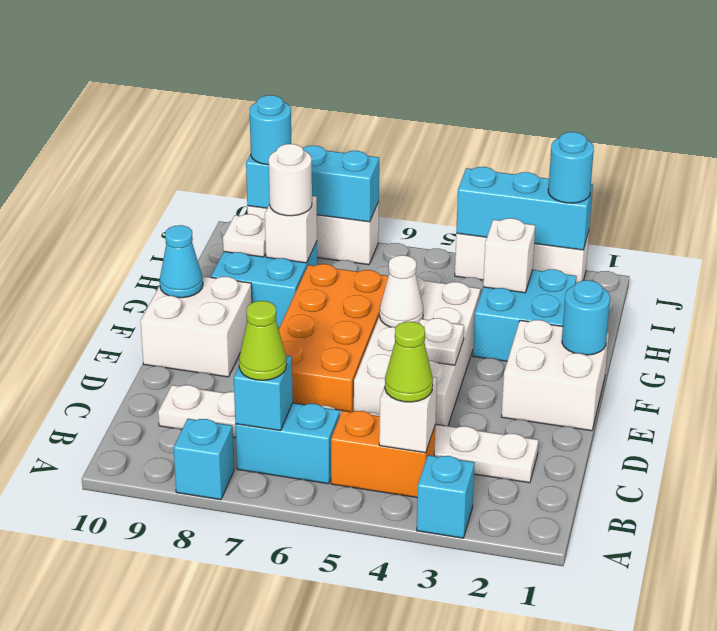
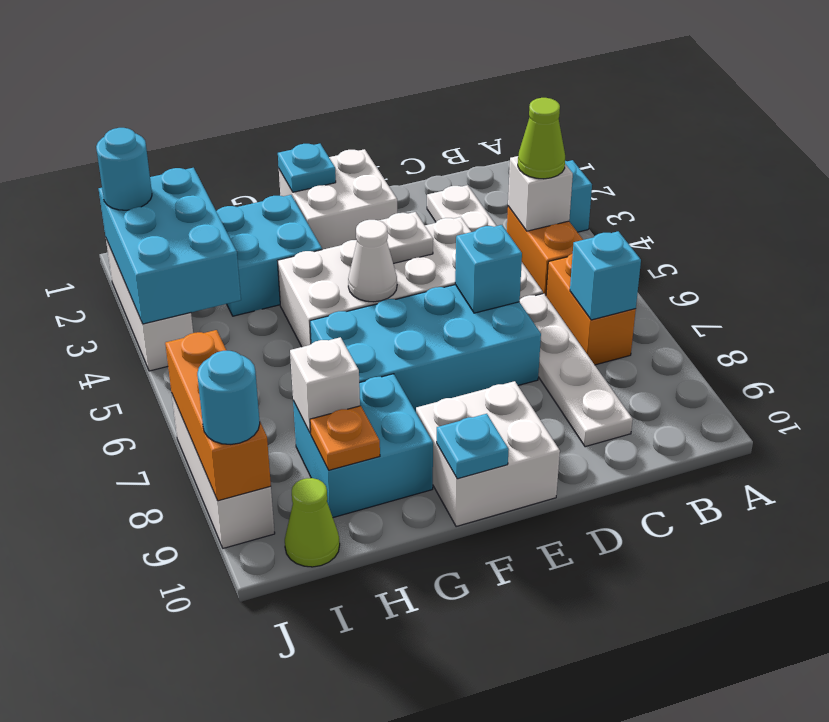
cyan 1x1 brick [174,419,234,500] -> cyan 1x1 brick moved to [455,225,522,313]
cyan 1x2 brick [235,403,340,484] -> orange 1x2 brick [546,254,636,365]
lime 1x1 cone [239,301,287,380] -> lime 1x1 cone moved to [285,478,340,567]
orange 2x4 brick [279,264,388,412] -> cyan 2x4 brick [310,285,541,412]
cyan 1x1 round brick [562,280,610,355] -> cyan 1x1 plate [278,144,336,192]
cyan 1x1 cone [160,225,203,298] -> cyan 1x1 plate [437,414,509,479]
white 1x1 brick [483,218,535,293] -> none
white 1x1 round brick [269,144,312,216] -> none
white 1x1 plate [223,214,266,257] -> orange 1x1 plate [310,406,380,470]
cyan 1x3 brick [456,167,593,250] -> cyan 2x3 brick [99,168,241,324]
cyan 1x3 brick [246,146,379,222] -> orange 1x3 brick [165,330,271,501]

